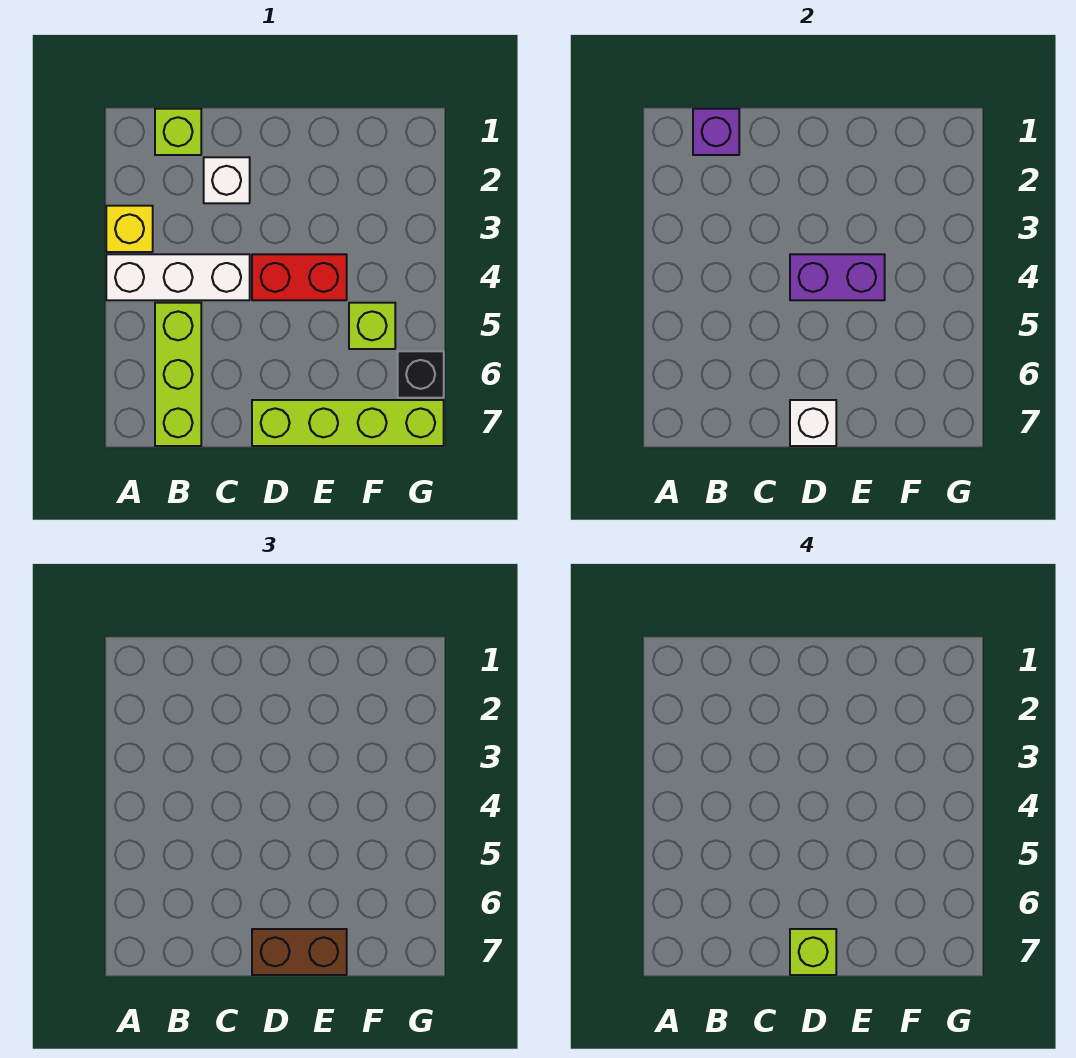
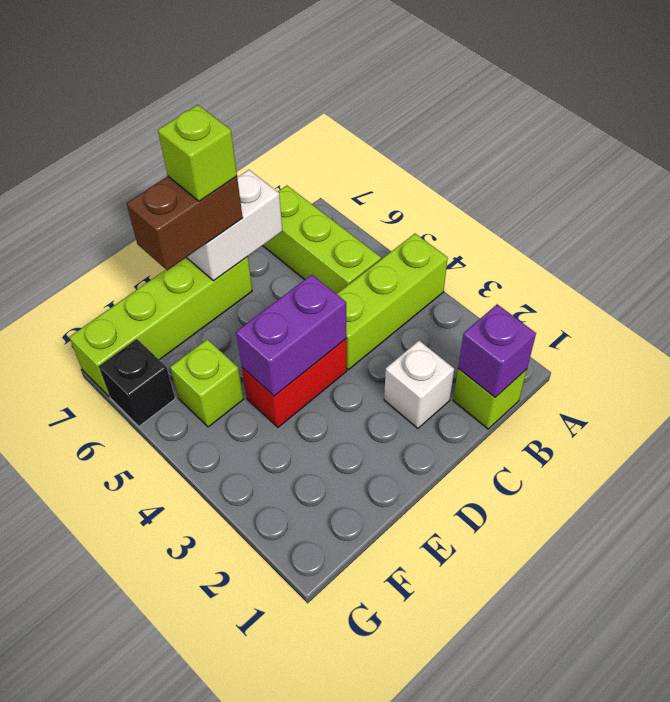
yellow 1x1 brick [106,206,153,252] -> none
white 1x3 brick [106,254,250,300] -> lime 1x3 brick [337,234,448,370]
white 1x1 brick [790,400,836,446] -> white 1x2 brick [186,170,282,281]

